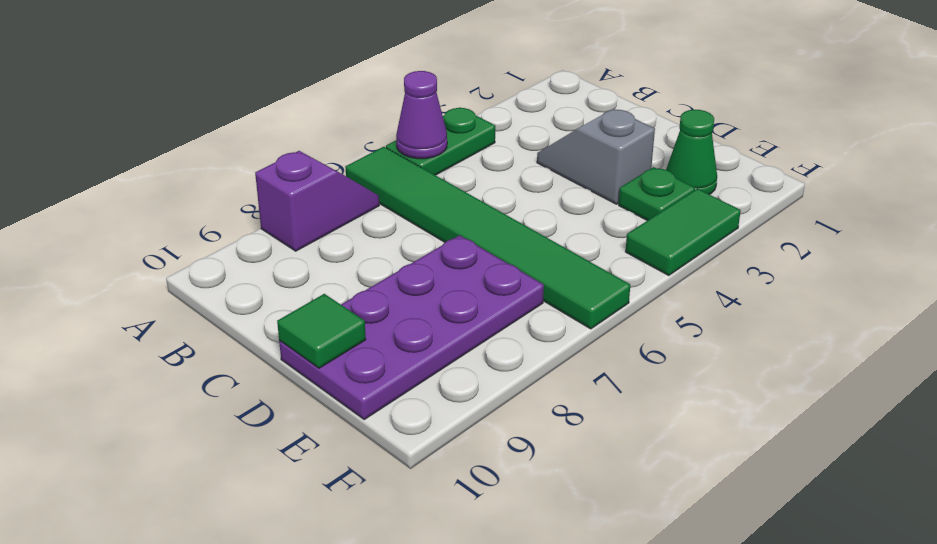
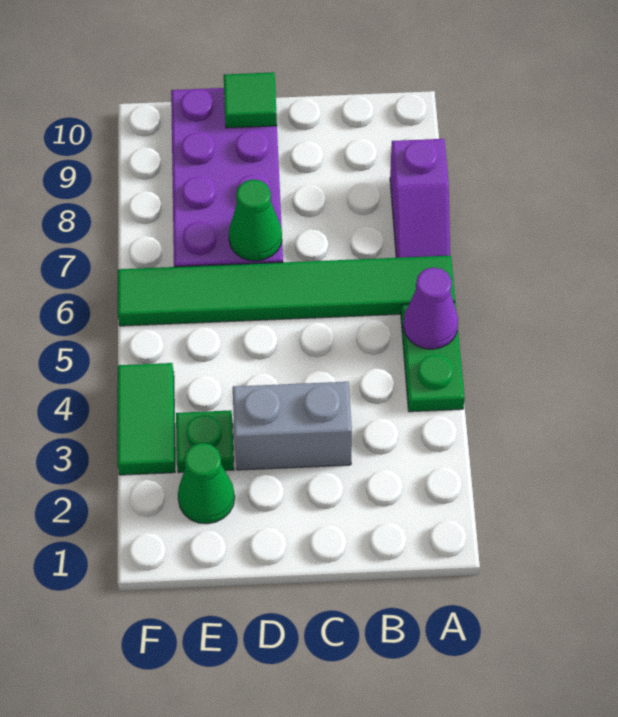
grey 1x2 slope [537,109,655,204] -> grey 1x2 brick [233,382,352,470]
none -> green 1x1 cone [229,179,282,261]

